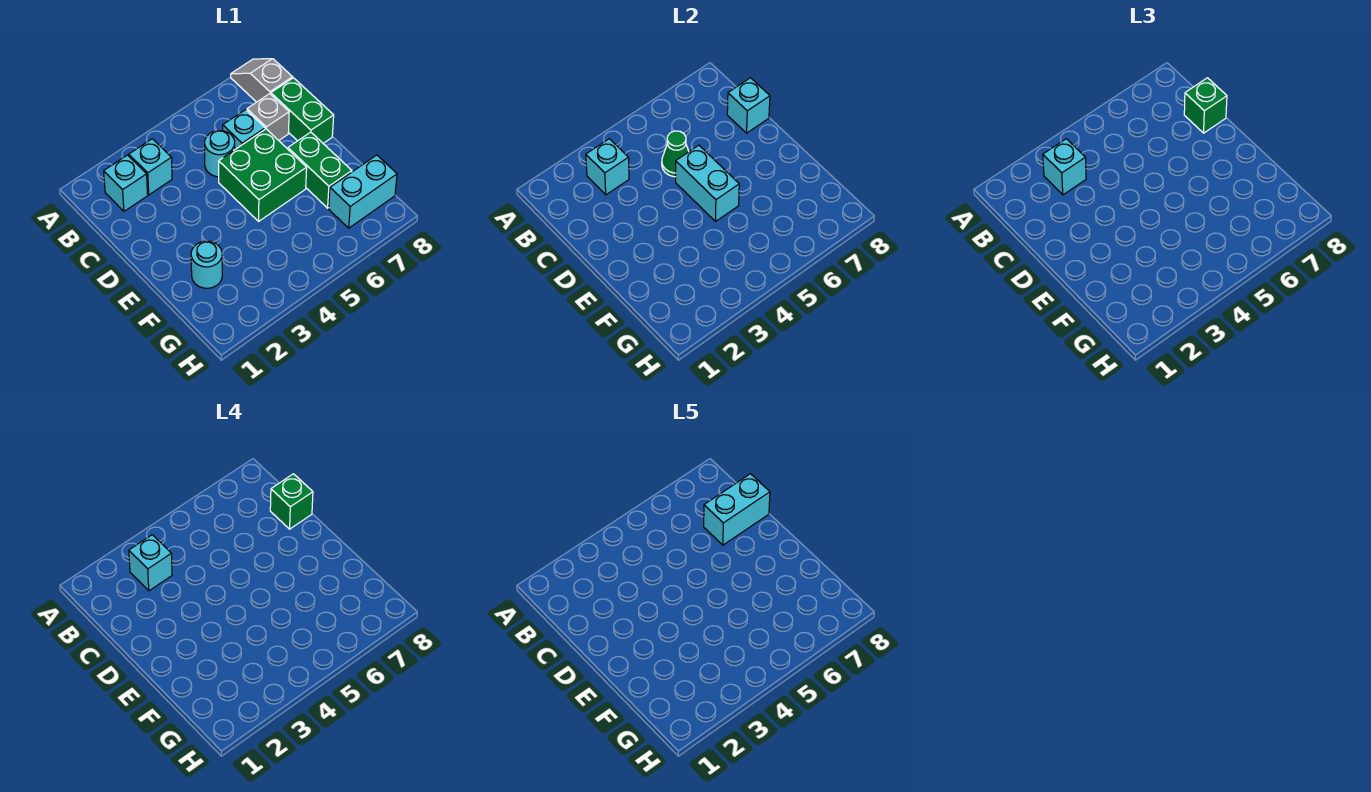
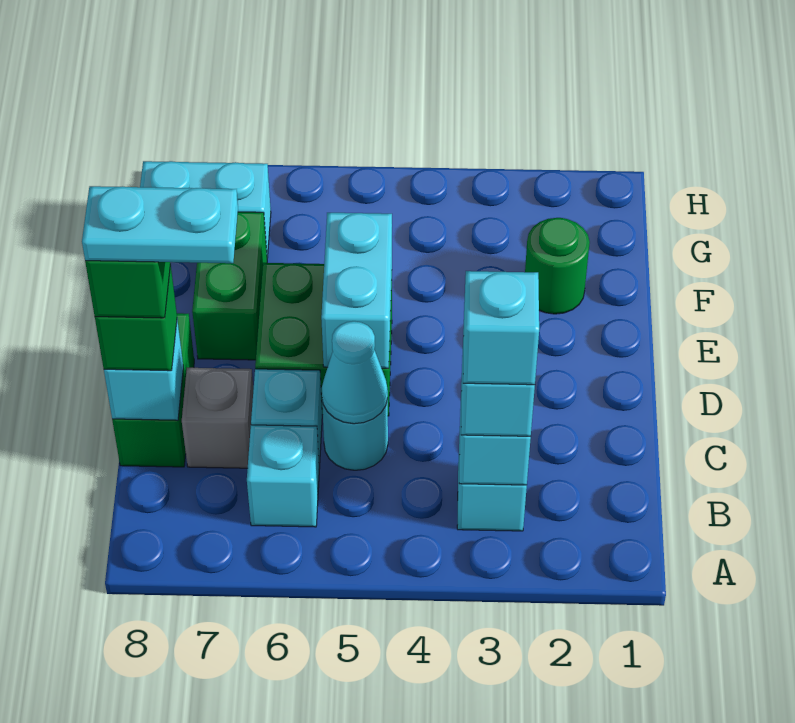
grey 1x2 slope [231,59,293,102] -> none
cyan 1x1 brick [104,155,148,211] -> cyan 1x1 brick moved to [247,425,319,527]
green 1x1 cone [662,131,689,177] -> cyan 1x1 cone [322,321,388,424]
cyan 1x2 brick [704,474,770,545] -> cyan 1x2 plate [82,186,238,263]
cyan 1x1 round brick [191,241,222,288] -> green 1x1 round brick [525,218,590,314]

